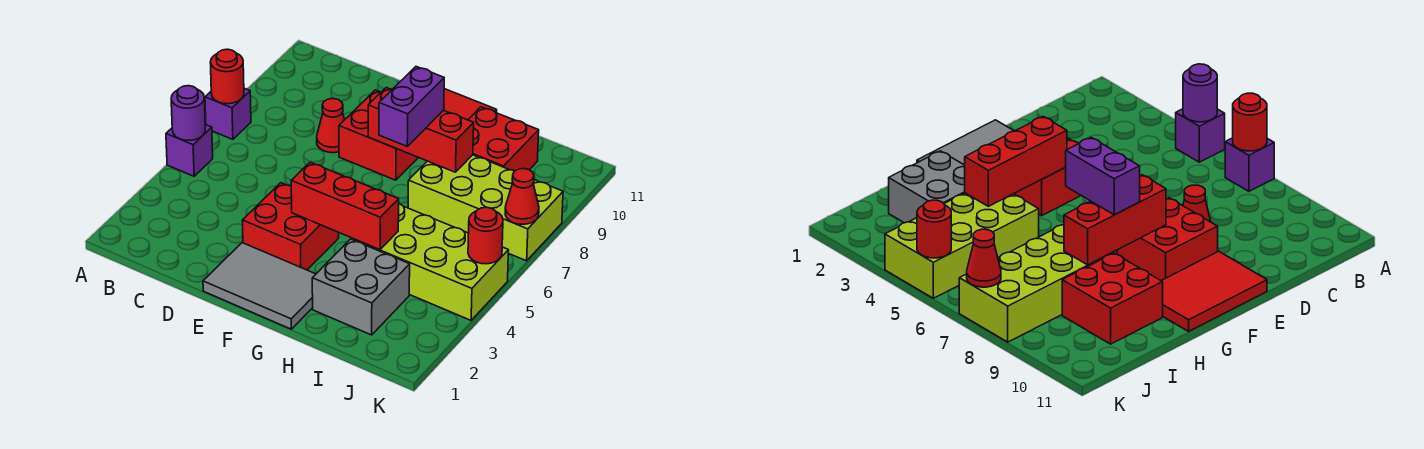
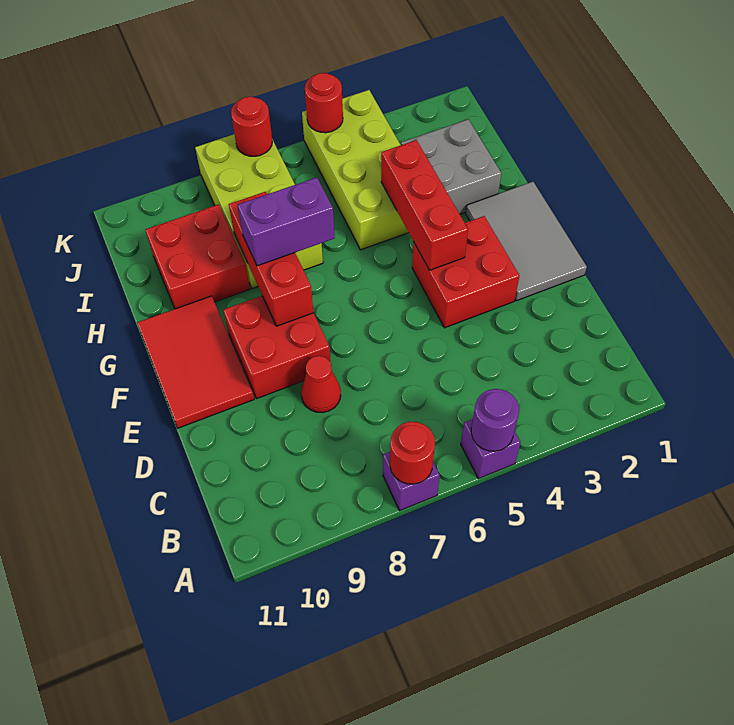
red 1x1 cone [505,169,539,224] -> red 1x1 round brick [231,97,272,156]

